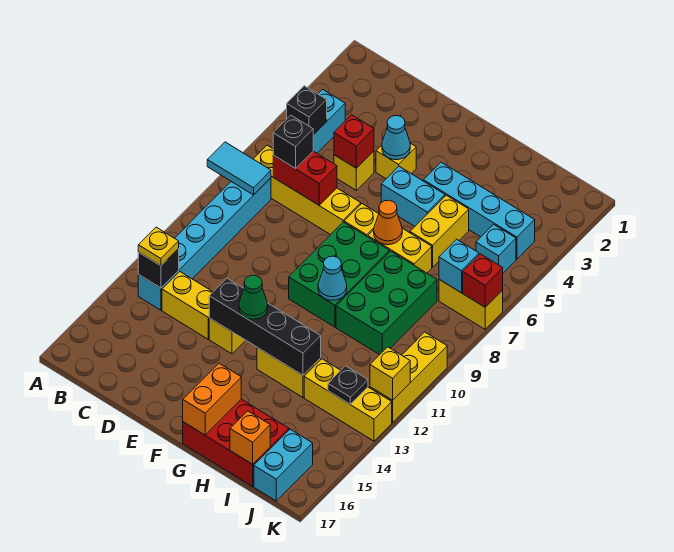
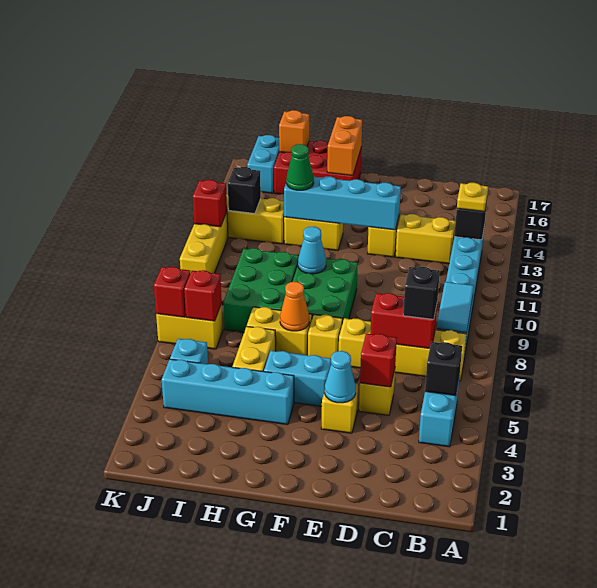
cyan 1x2 tile [207,142,271,195] -> cyan 1x2 tile turned to [437,282,474,332]
black 1x4 brick [209,278,321,375] -> cyan 1x4 brick [284,176,401,230]
green 1x1 cone [239,275,268,319] -> green 1x1 cone moved to [286,144,314,190]
cyan 1x1 brick [439,239,479,293] -> red 1x1 brick [184,270,222,321]
black 1x1 plate [328,366,368,404] -> black 1x1 brick [228,167,261,214]
yellow 1x1 brick [370,347,410,400] -> red 1x1 brick [193,180,227,227]

